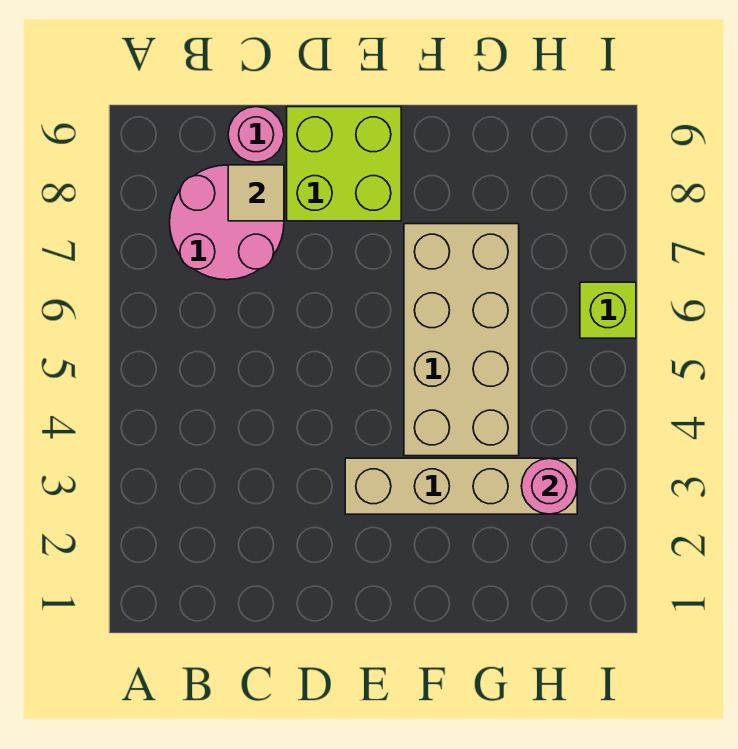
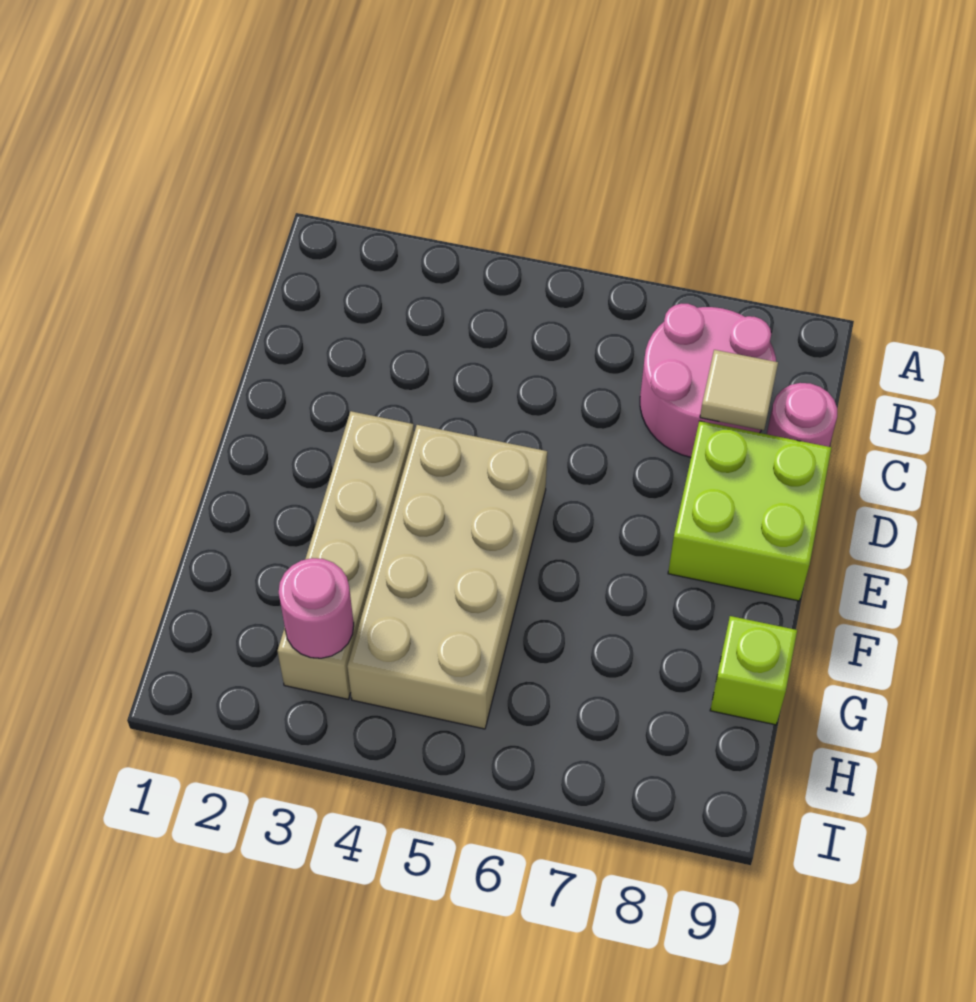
tan 2x4 brick [404,224,519,456] -> tan 2x4 brick turned to [347,425,547,729]
lime 1x1 brick [580,282,636,338] -> lime 1x1 brick moved to [710,616,797,725]

